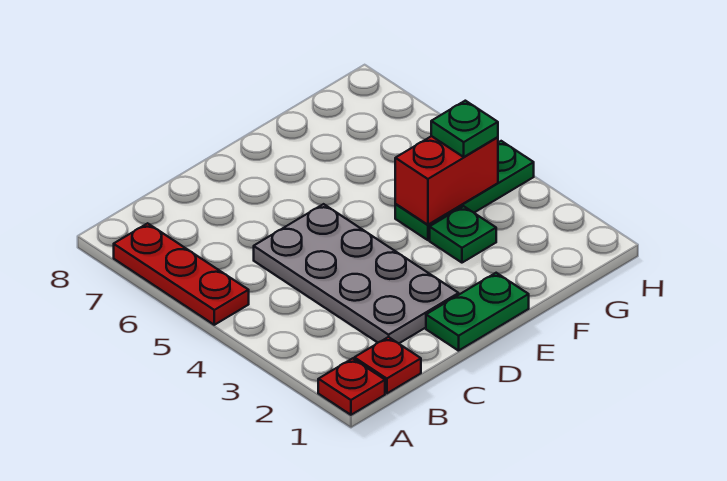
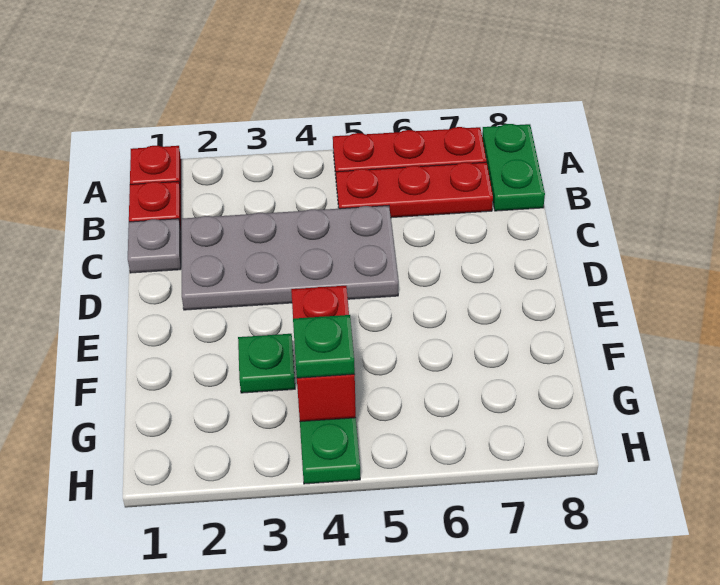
none -> red 1x3 plate [336,162,493,218]
none -> grey 1x1 plate [128,219,181,273]
green 1x2 plate [426,273,529,351] -> green 1x2 plate moved to [482,124,545,211]

